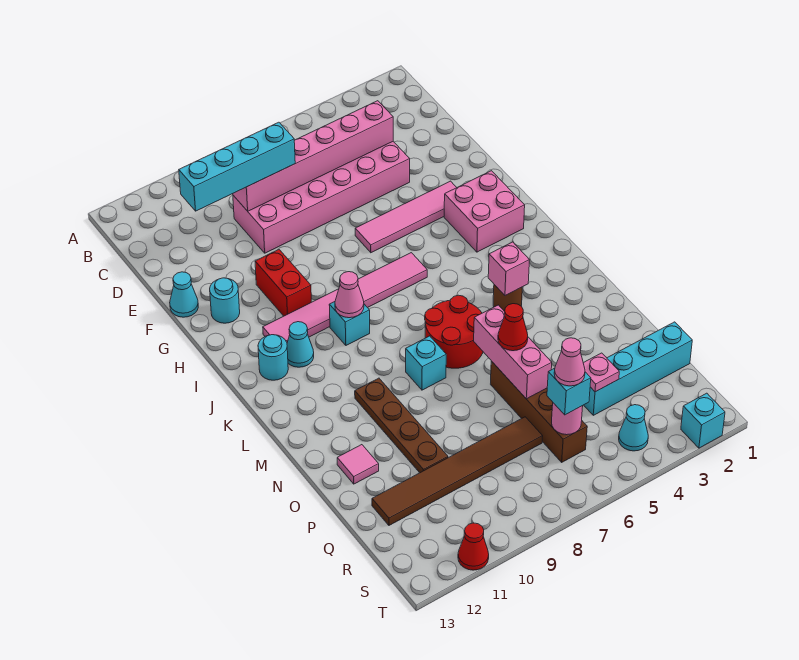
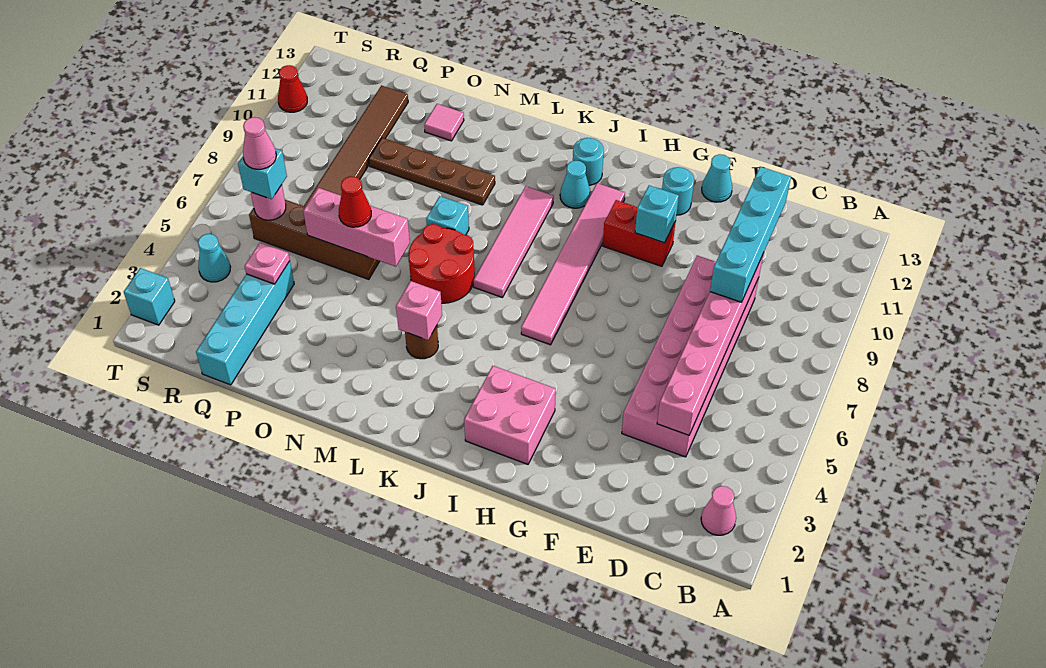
pink 1x4 tile [355,181,457,253] -> pink 1x4 tile moved to [473,186,554,297]
cyan 1x1 brick [329,302,370,345] -> cyan 1x1 brick moved to [635,185,679,243]
pink 1x1 cone [335,272,364,318] -> pink 1x1 cone moved to [701,486,736,535]

